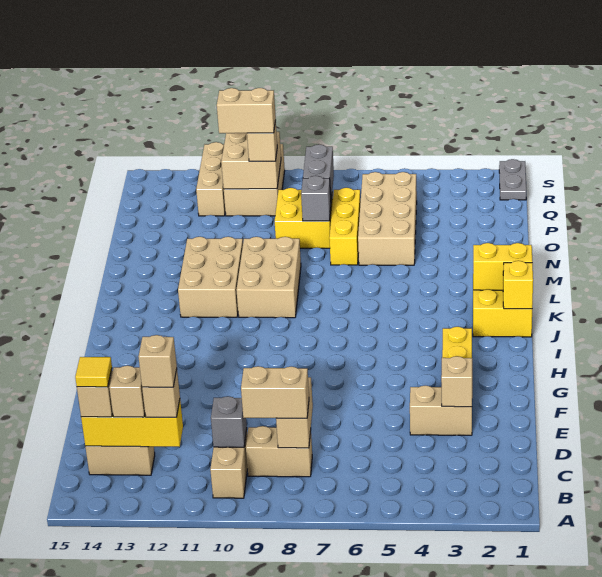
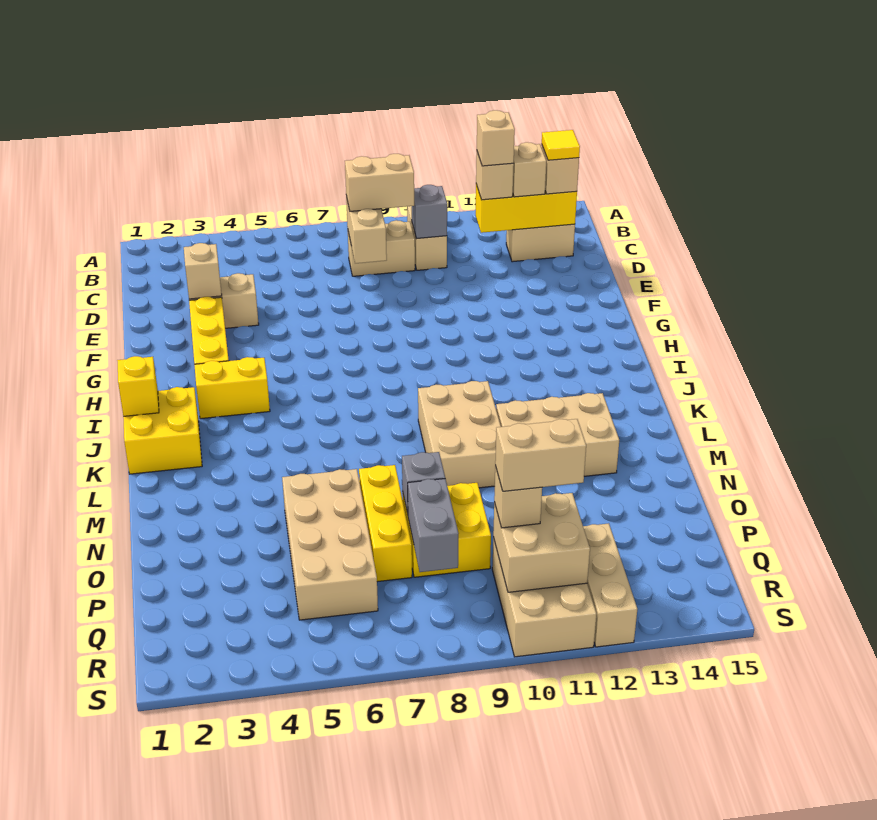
yellow 1x2 brick [473,243,532,290] -> yellow 1x2 brick moved to [194,357,270,419]
tan 2x3 brick [178,237,243,317] -> tan 2x3 brick turned to [496,393,619,476]
grey 1x2 plate [499,159,526,200] -> none

